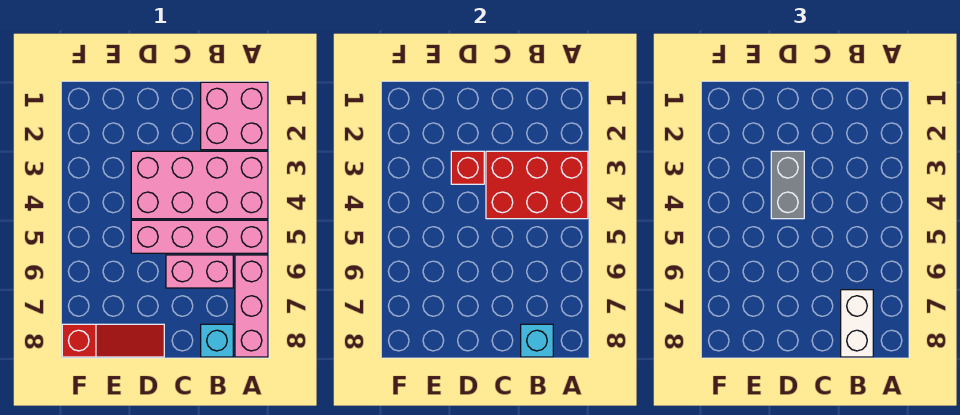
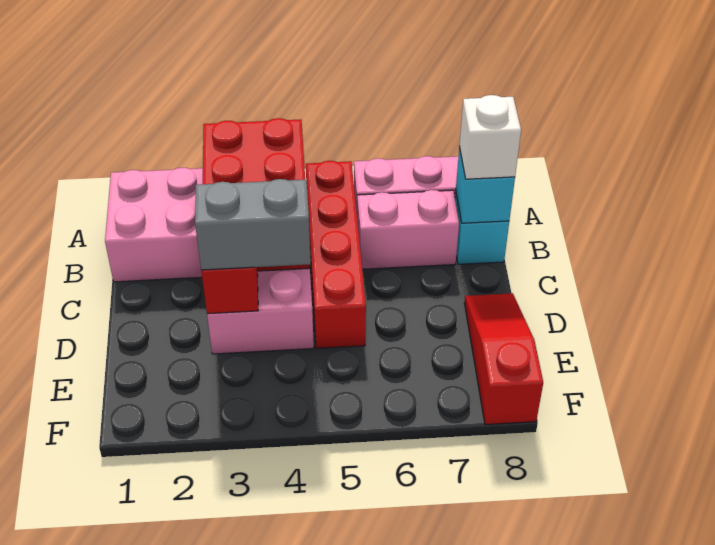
pink 1x4 brick [131,220,268,253] -> red 1x4 brick [306,161,366,348]
pink 1x2 brick [166,255,233,288] -> pink 1x2 brick turned to [357,190,459,269]
white 1x2 brick [841,290,873,357] -> white 1x1 brick [459,95,521,179]

